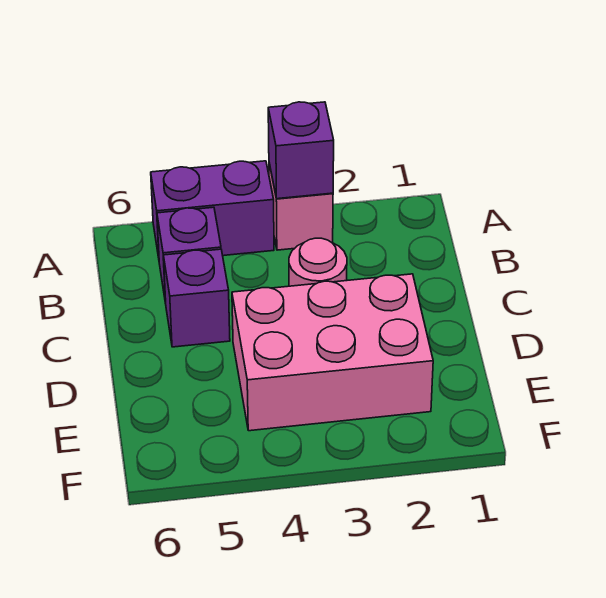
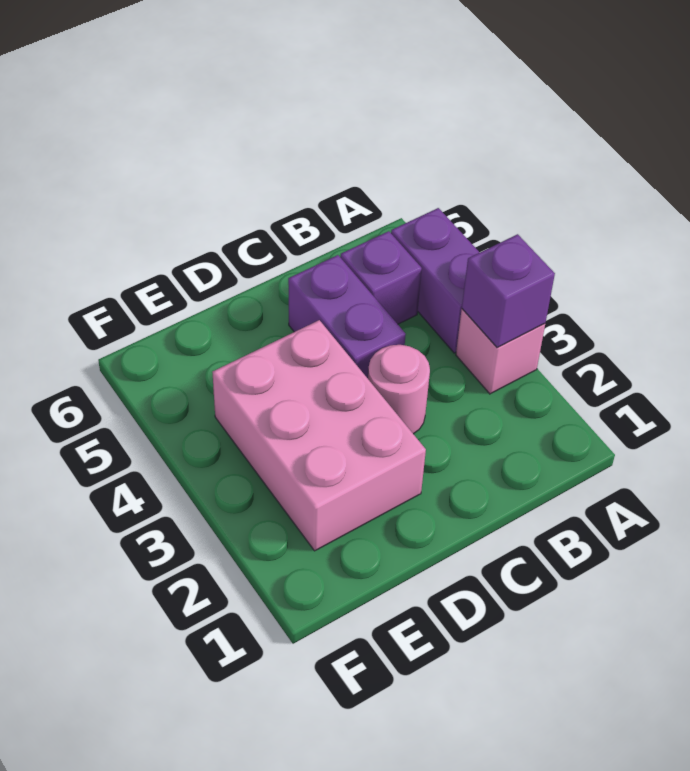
purple 1x1 brick [163,249,230,347] -> purple 1x2 brick [288,255,406,378]

